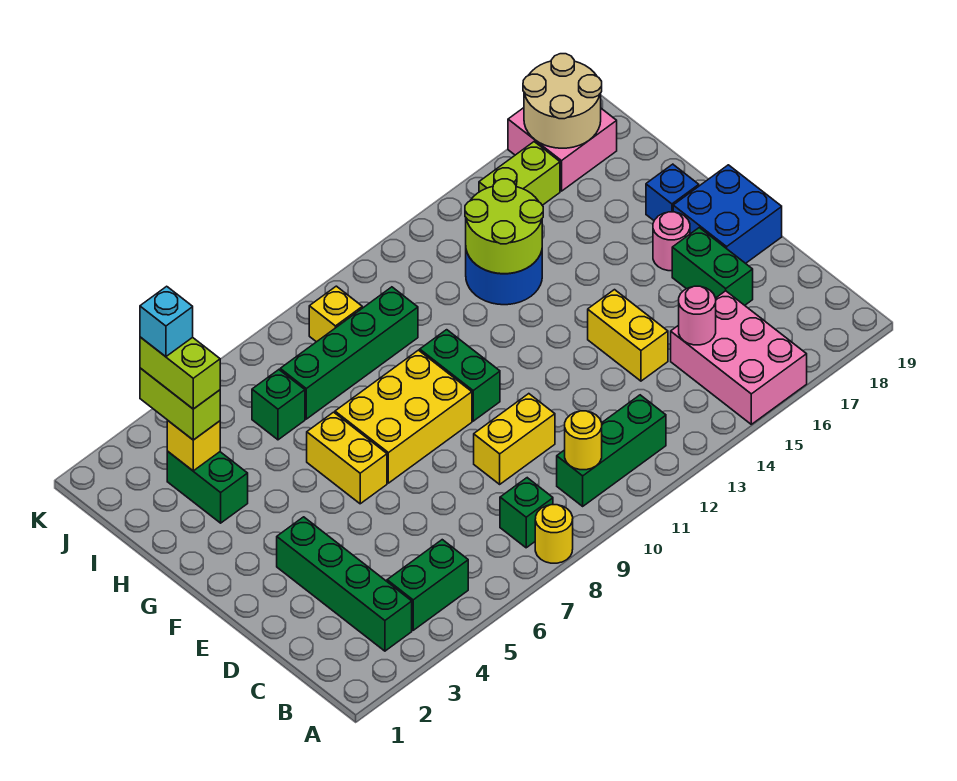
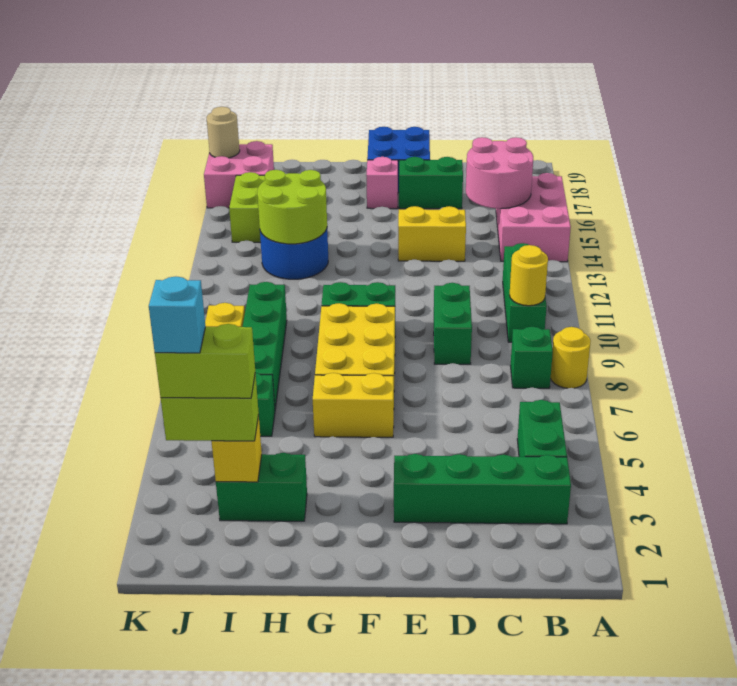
pink 2x3 brick [671,291,807,424] -> pink 2x3 brick turned to [496,173,571,262]
pink 1x1 round brick [679,286,716,345] -> pink 2x2 round brick [466,137,533,209]
yellow 1x2 brick [474,394,555,484] -> green 1x2 brick [434,283,472,364]
pink 1x1 round brick [653,212,690,271] -> pink 1x1 brick [366,157,398,209]
blue 1x1 brick [646,164,699,220] -> none
tan 2x2 round brick [523,54,602,148] -> tan 1x1 round brick [206,107,240,158]

